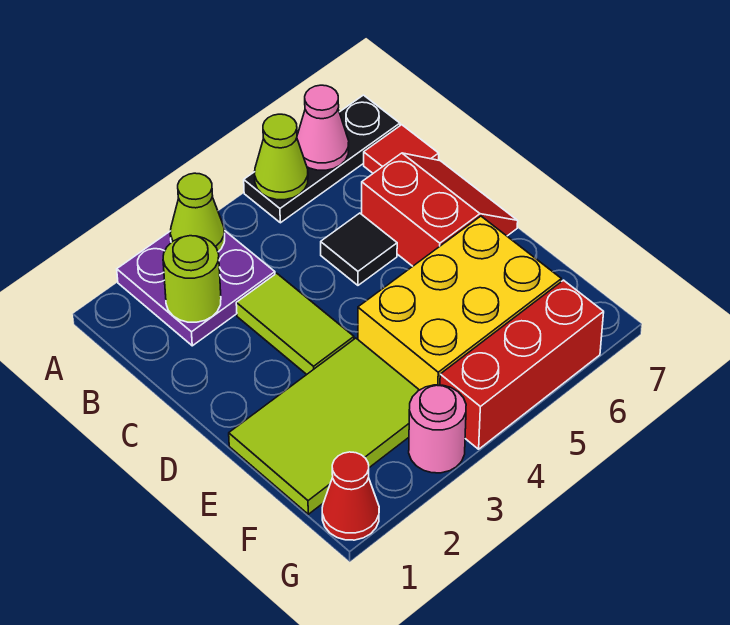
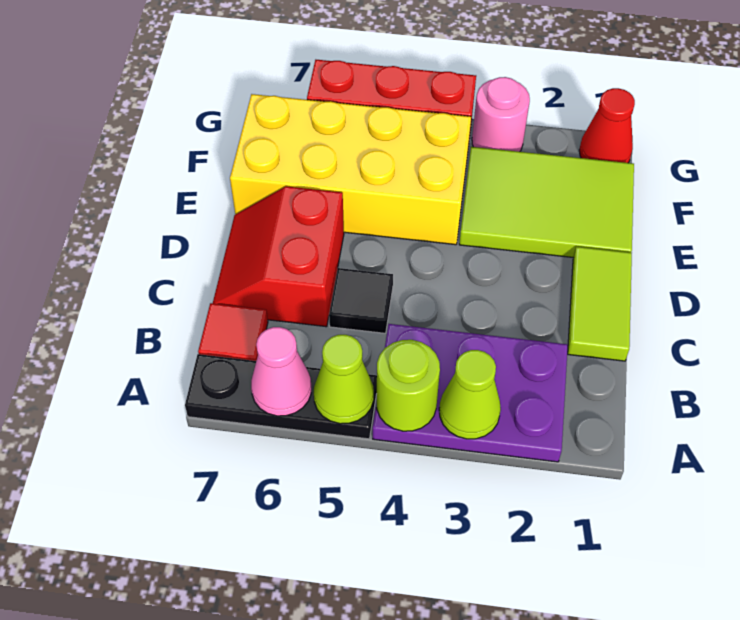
purple 2x2 plate [117,231,275,346] -> purple 2x3 plate [373,324,568,462]
lime 1x1 round brick [163,236,221,322] -> lime 1x1 round brick moved to [377,340,440,431]
lime 1x2 tile [236,273,354,374] -> lime 1x2 tile moved to [568,247,632,361]
yellow 2x3 brick [358,216,561,390] -> yellow 2x4 brick [230,94,471,245]

